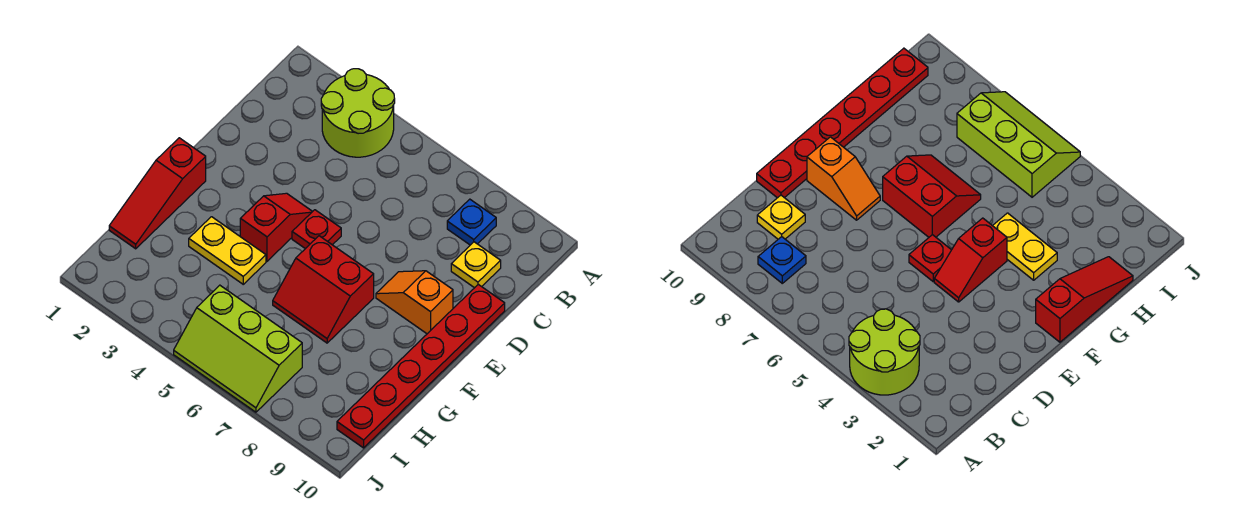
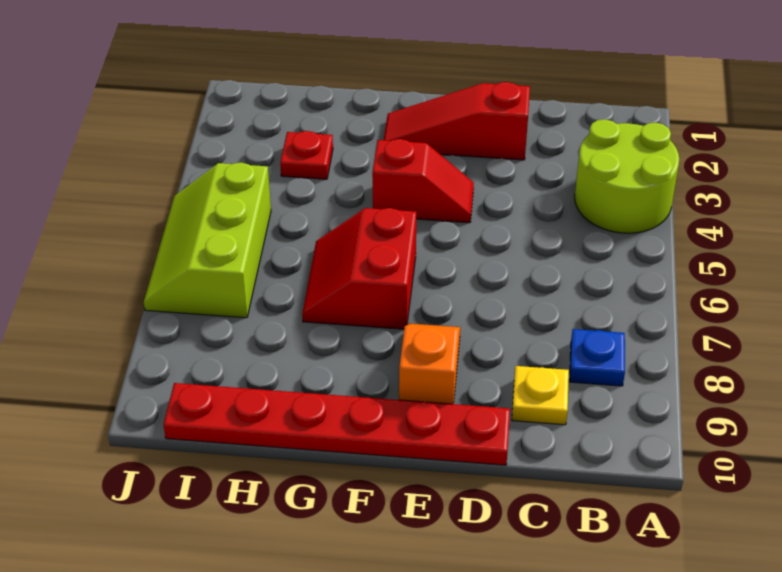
red 1x1 plate [292,210,341,249] -> red 1x1 plate moved to [280,131,333,179]
red 1x3 slope [109,138,206,249] -> red 1x3 slope moved to [384,82,530,160]
yellow 1x2 plate [189,217,266,284] -> none

